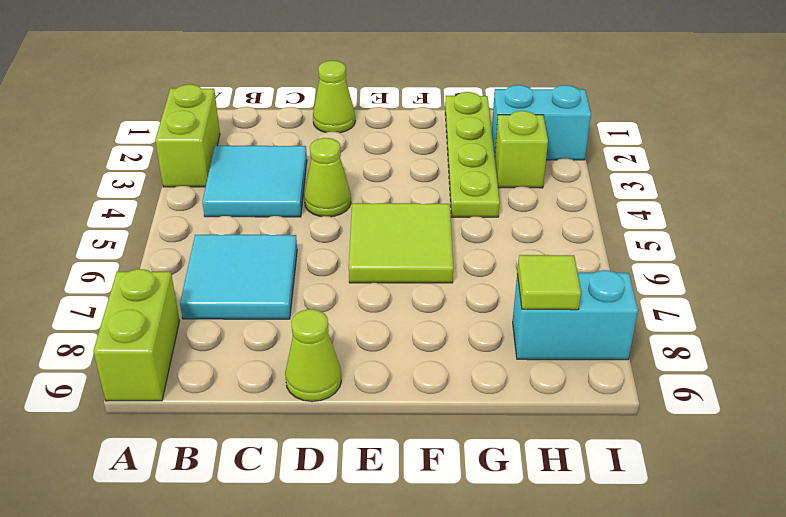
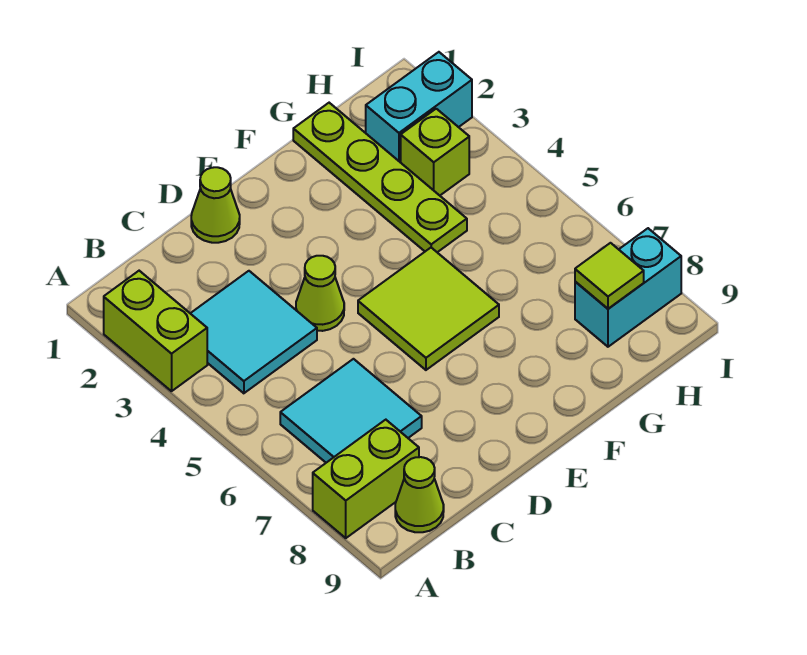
lime 1x2 brick [93,269,179,401] -> lime 1x2 brick turned to [313,420,419,538]
lime 1x1 cone [285,309,341,402] -> lime 1x1 cone moved to [395,457,444,532]

